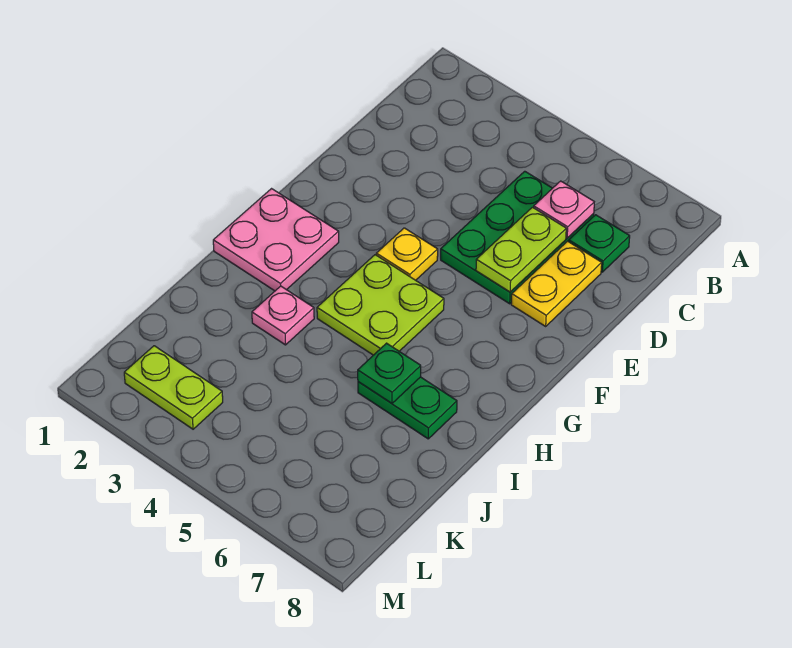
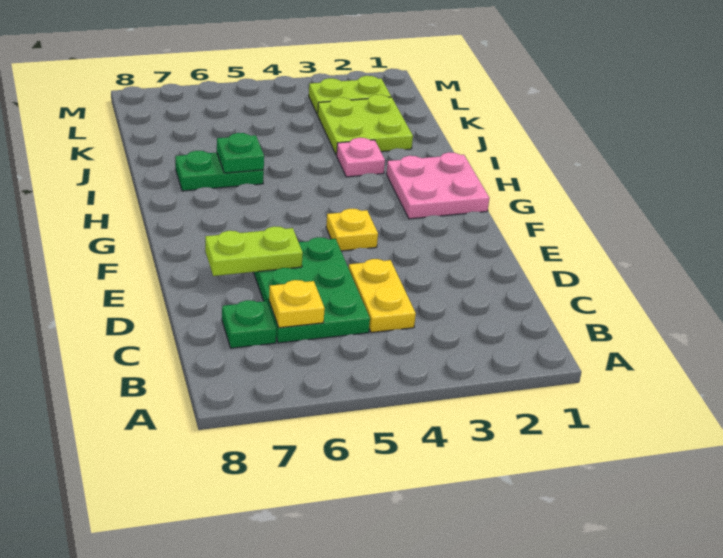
pink 1x1 plate [534,181,594,238] -> yellow 1x1 plate [269,280,325,328]
lime 1x2 plate [476,207,566,292] -> lime 1x2 plate turned to [205,226,303,276]
yellow 1x2 plate [511,241,602,326] -> yellow 1x2 plate moved to [349,259,416,333]
lime 2x2 plate [317,255,444,355] -> lime 2x2 plate moved to [317,95,413,155]

